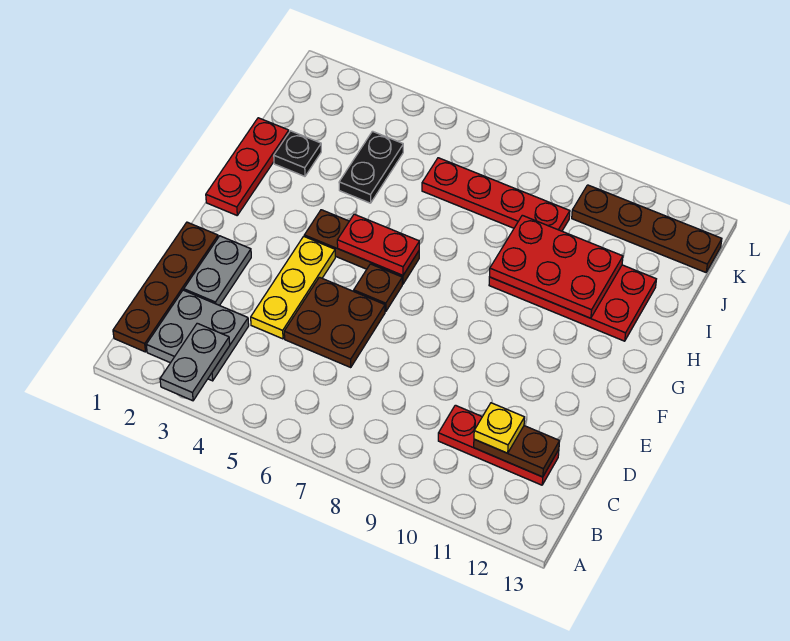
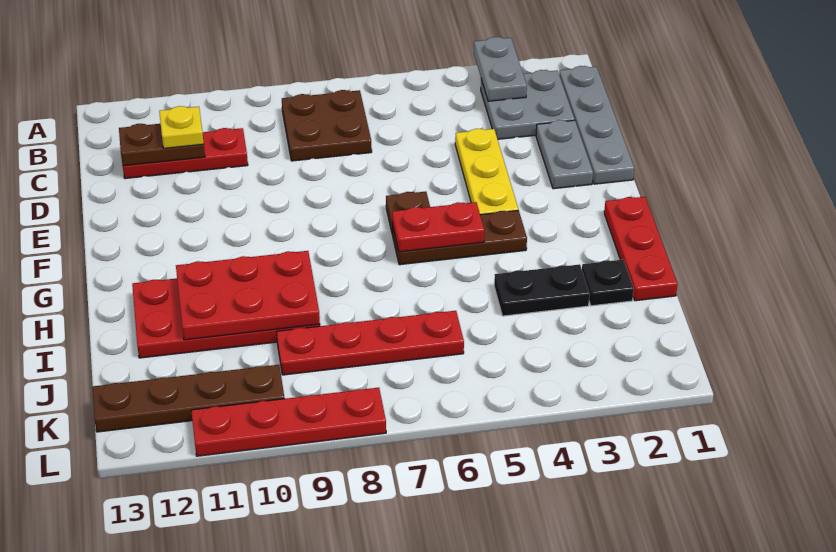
brown 1x4 plate [113,222,218,352] -> grey 1x4 plate [559,66,634,184]
brown 2x2 plate [284,277,385,367] -> brown 2x2 plate moved to [282,90,372,161]
black 1x2 plate [339,131,403,203] -> black 1x2 plate turned to [494,264,590,316]
none -> red 1x4 plate [191,388,386,456]

